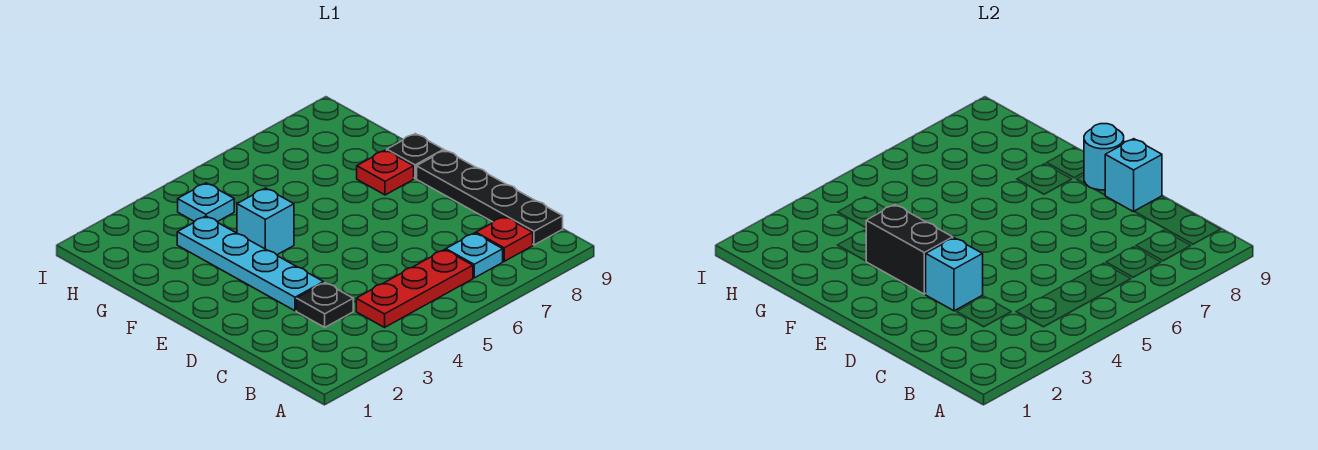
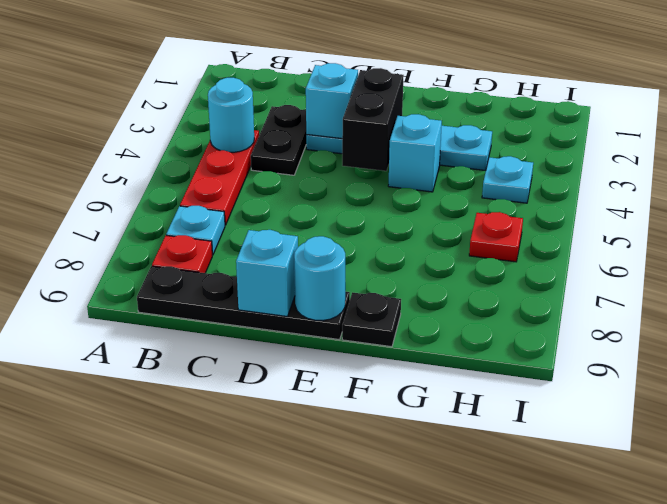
none -> cyan 1x1 round brick [208,78,254,152]
black 1x1 plate [296,283,353,327] -> black 1x2 plate [251,105,306,175]
black 1x2 brick [866,205,953,294] -> black 1x2 brick turned to [342,68,404,171]
red 1x1 plate [357,150,414,195] -> red 1x1 plate moved to [469,212,523,262]

